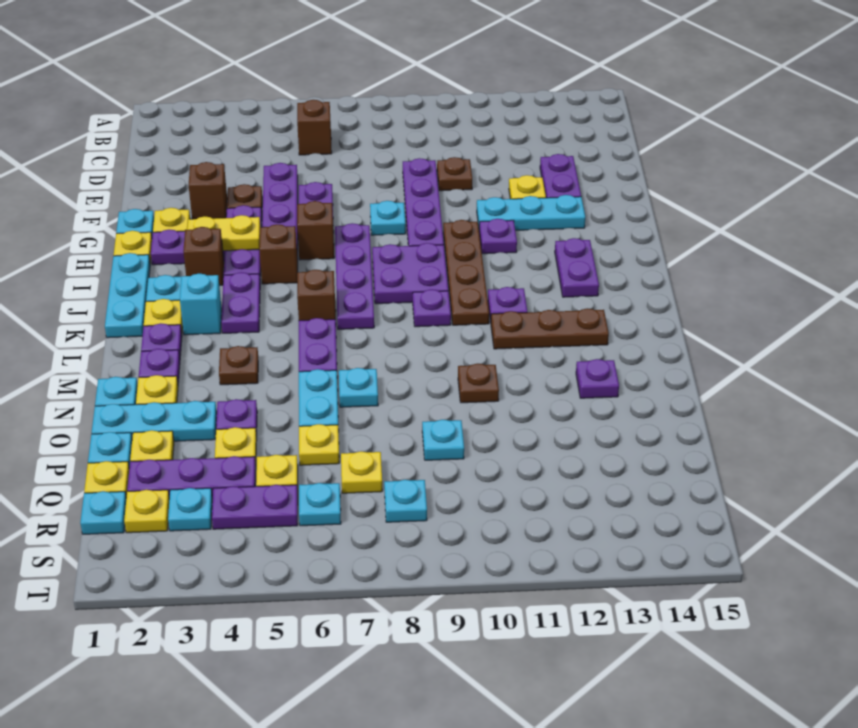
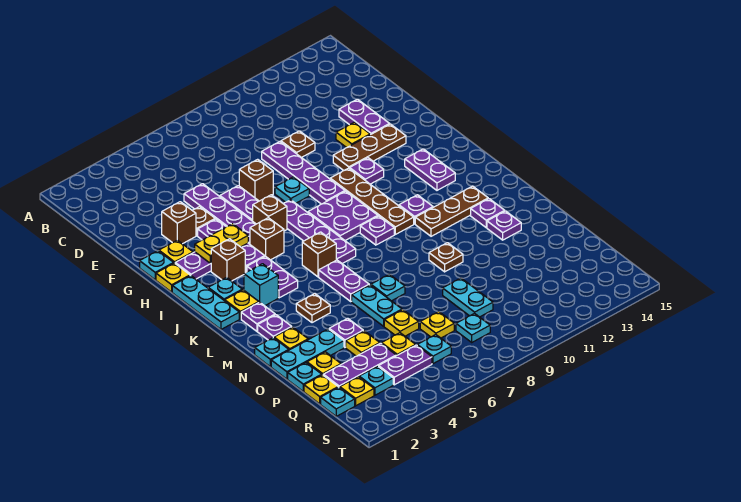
brown 1x1 brick [297,100,332,155] -> brown 1x1 brick moved to [239,159,273,201]
cyan 1x3 plate [477,195,585,230] -> brown 1x3 plate [333,124,406,171]
none -> purple 1x1 plate [471,199,505,228]
cyan 1x1 plate [422,420,464,460] -> cyan 1x2 plate [443,278,493,317]

